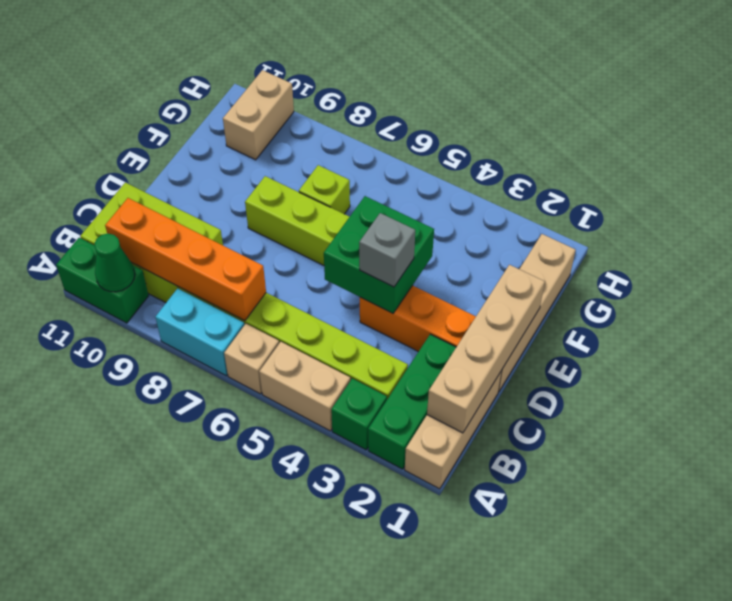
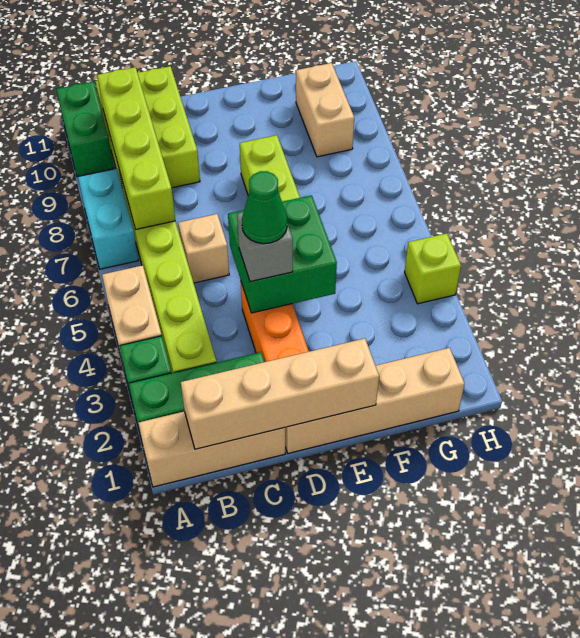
tan 1x1 brick [224,324,279,394] -> tan 1x1 brick moved to [178,214,229,283]
green 1x1 cone [94,234,135,292] -> green 1x1 cone moved to [242,171,287,244]
orange 1x4 brick [105,198,266,321] -> lime 1x4 brick [97,67,175,229]
lime 1x1 brick [299,165,350,214] -> lime 1x1 brick moved to [405,233,461,304]
tan 1x2 brick [223,70,294,160] -> tan 1x2 brick turned to [296,63,354,157]

